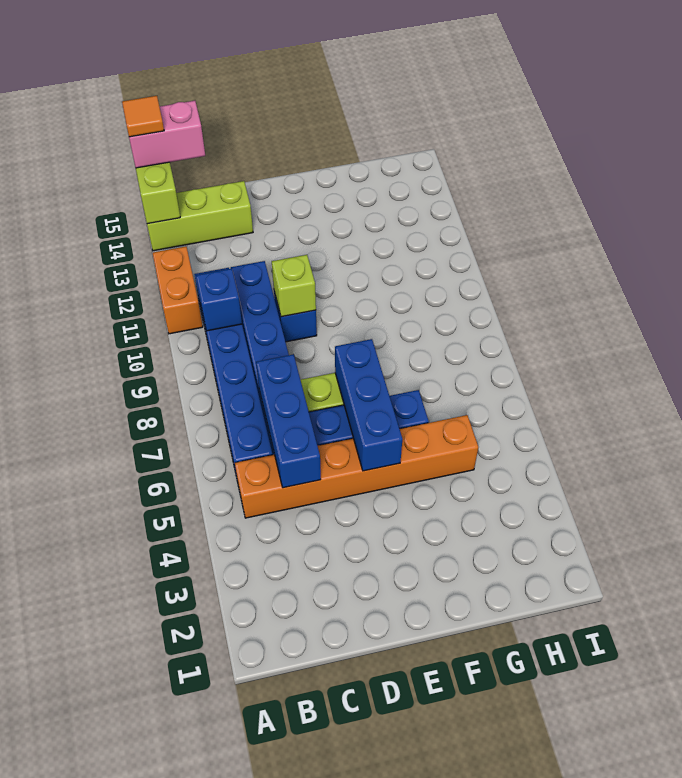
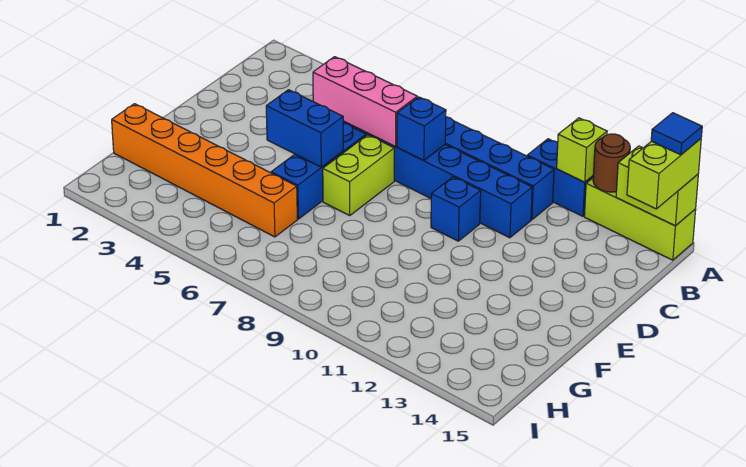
orange 1x2 brick [153,247,203,334] -> blue 1x2 brick [527,139,593,216]
none -> brown 1x1 round brick [593,134,630,192]
lime 1x3 brick [147,181,253,251] -> lime 1x3 brick turned to [584,178,696,260]
pink 1x2 brick [129,101,205,168] -> lime 1x2 brick [627,139,701,209]
orange 1x1 tile [122,96,164,137] -> blue 1x1 tile [651,113,702,155]
orange 1x6 brick [235,415,478,518] -> orange 1x6 brick turned to [112,104,297,237]
blue 1x1 brick [196,269,242,331] -> blue 1x1 brick moved to [397,97,446,161]
blue 1x3 brick [256,354,321,488] -> pink 1x3 brick [313,57,417,146]
lime 1x1 brick [272,255,316,317] -> lime 1x1 brick moved to [557,118,607,182]
blue 1x3 brick [335,339,402,471] -> blue 1x2 brick [266,90,343,167]

